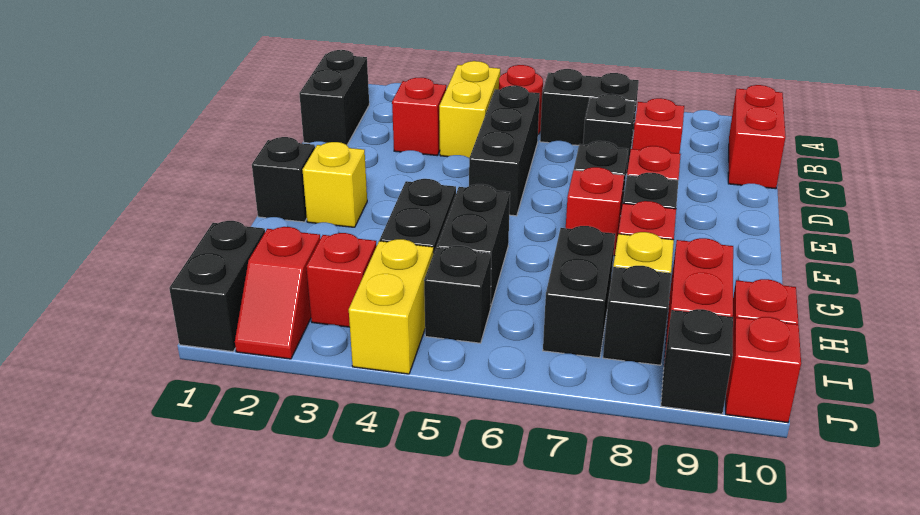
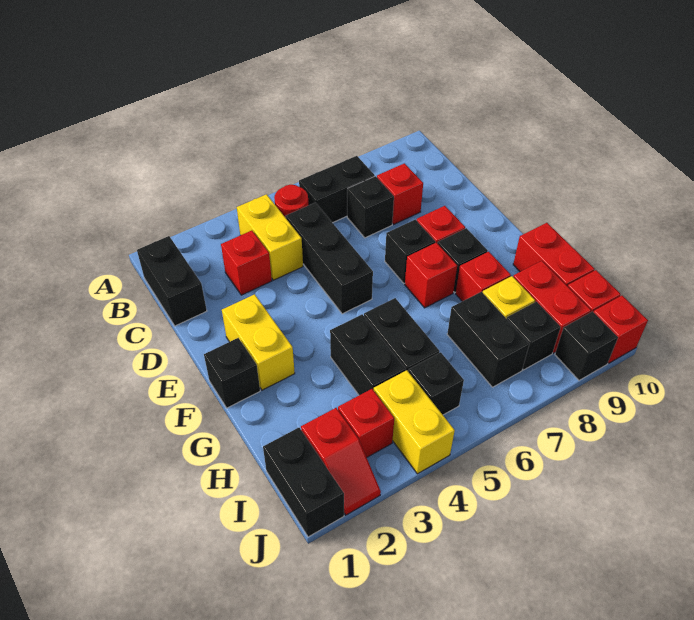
red 1x2 brick [728,85,786,189] -> red 1x2 brick moved to [513,223,595,286]
yellow 1x1 brick [302,142,367,227] -> yellow 1x2 brick [222,294,295,390]

